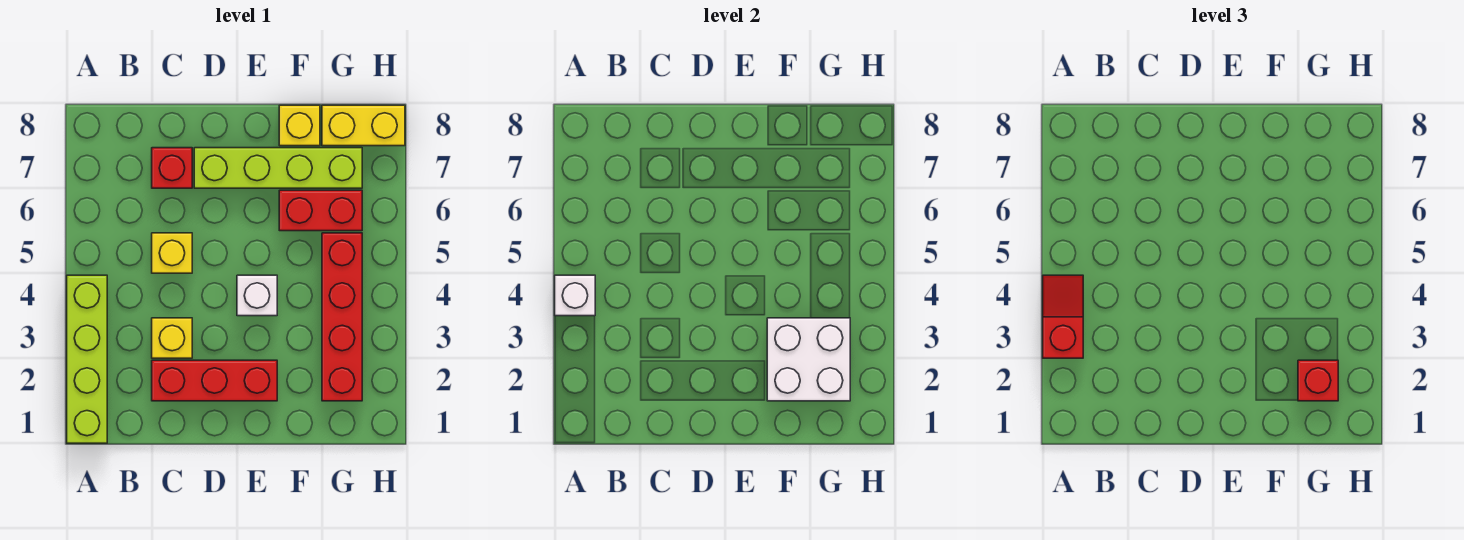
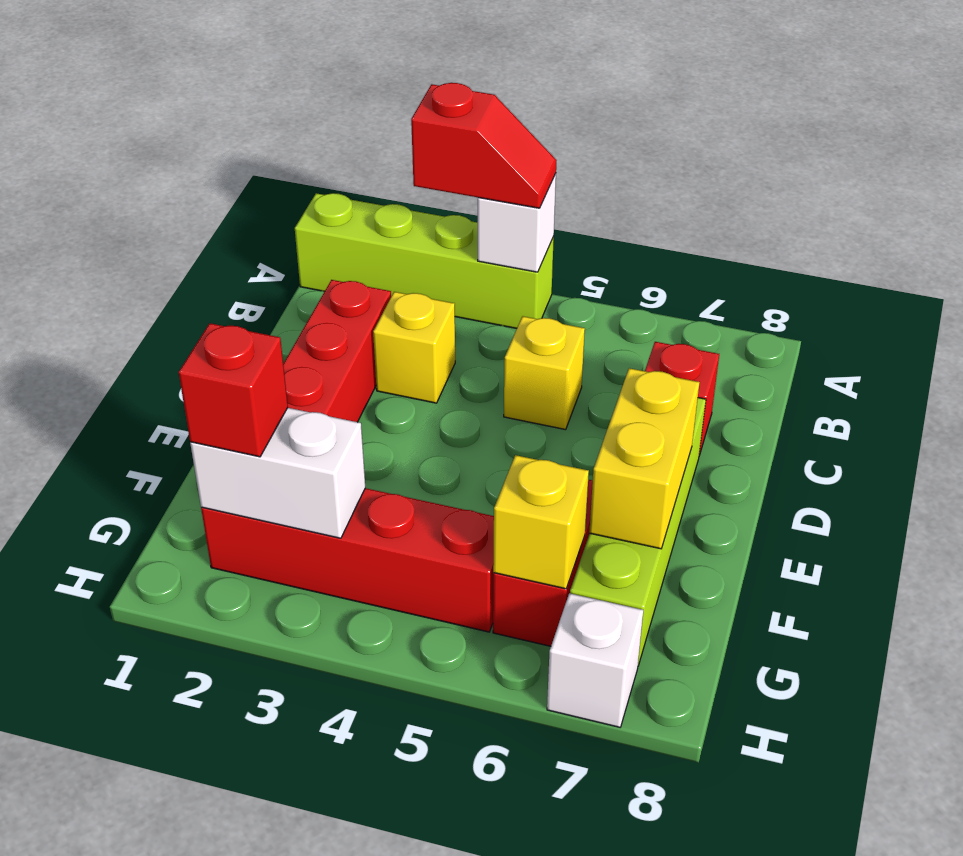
white 1x1 brick [237,275,277,316] -> white 1x1 brick moved to [547,593,643,727]
white 2x2 brick [767,318,850,401] -> white 1x2 brick [190,408,365,538]
yellow 1x1 brick [279,105,320,146] -> yellow 1x1 brick moved to [493,455,589,589]
yellow 1x2 brick [322,105,405,146] -> yellow 1x2 brick moved to [589,368,700,549]

